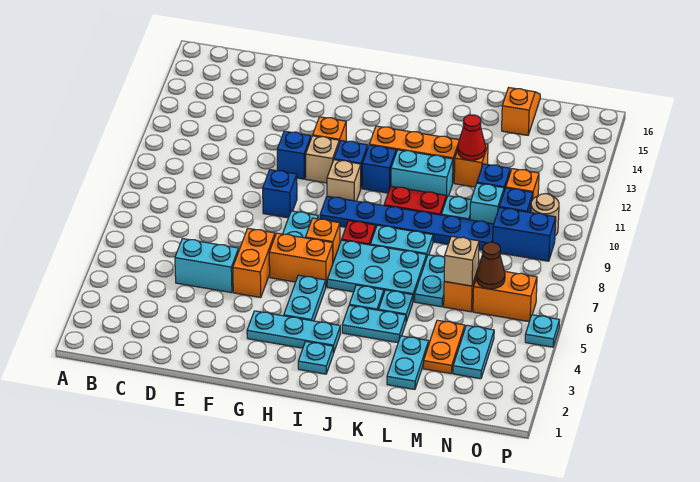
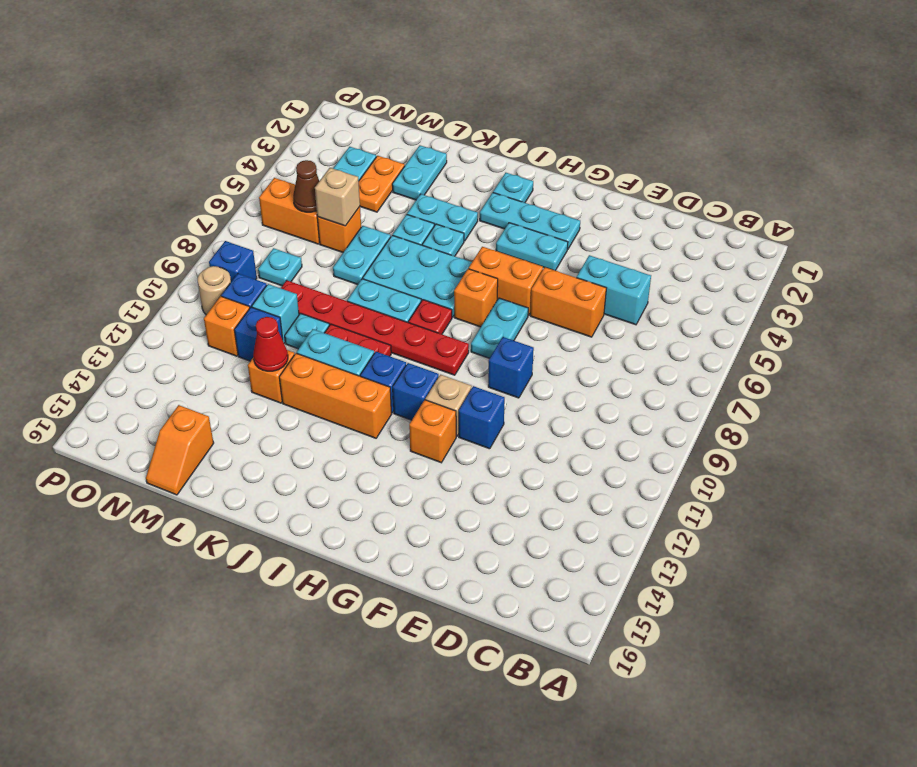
orange 1x2 brick [233,228,275,298] -> orange 1x2 brick turned to [530,267,606,337]
cyan 1x2 plate [284,275,326,321] -> cyan 1x2 plate turned to [496,223,568,271]
blue 1x6 plate [320,196,494,250] -> red 1x6 plate [281,280,469,375]
tan 1x1 brick [327,160,361,201] -> none
blue 1x2 brick [493,208,556,261] -> blue 1x1 brick [209,241,257,282]
cyan 1x1 plate [525,315,560,347] -> cyan 1x1 plate moved to [258,248,302,286]

